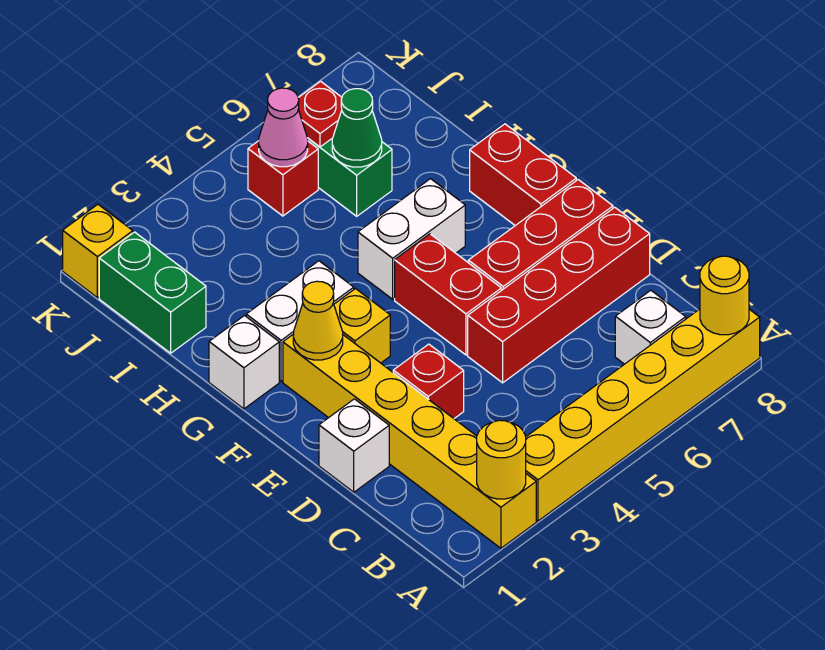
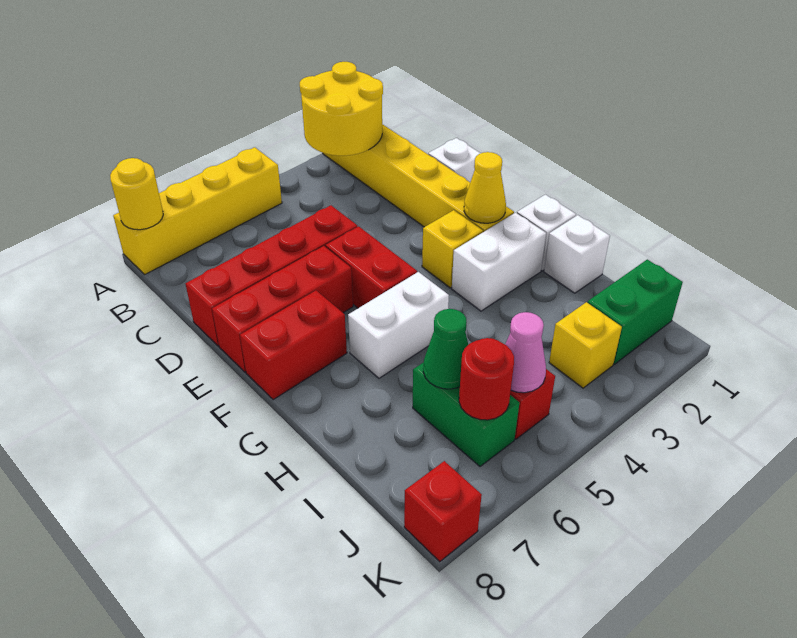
yellow 1x1 round brick [477,420,526,499] -> yellow 2x2 round brick [300,62,383,156]
yellow 1x6 brick [526,309,760,521] -> yellow 1x4 brick [113,147,282,274]
white 1x1 brick [615,290,686,364] -> white 1x1 brick moved to [544,215,610,293]
red 1x1 brick [393,344,464,418] -> red 1x1 brick moved to [404,461,482,562]
red 1x2 brick [470,124,576,225] -> red 1x2 brick turned to [240,291,347,400]
green 1x2 brick [99,232,206,353] -> green 1x2 brick turned to [588,259,683,364]
red 1x1 plate [298,81,342,147] -> red 1x1 round brick [459,338,514,420]
yellow 1x1 brick [63,204,133,298] -> yellow 1x1 brick moved to [549,302,622,388]

